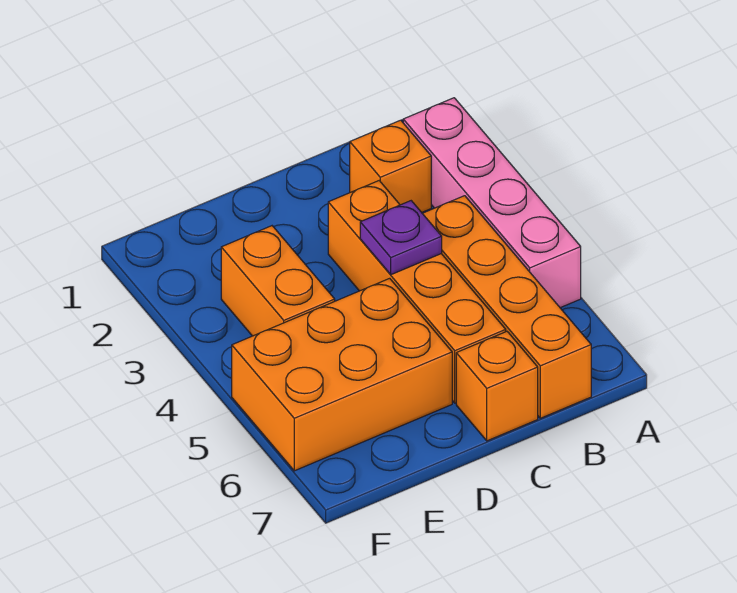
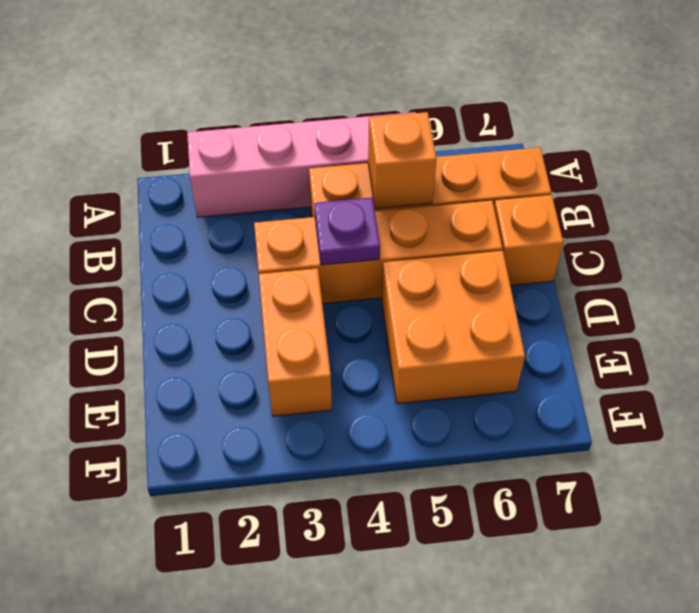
orange 1x1 brick [350,120,431,212] -> orange 1x1 brick moved to [368,112,437,209]
orange 2x3 brick [232,278,452,471] -> orange 2x2 brick [381,251,525,404]
orange 1x2 brick [221,226,335,336] -> orange 1x2 brick turned to [259,268,332,416]

